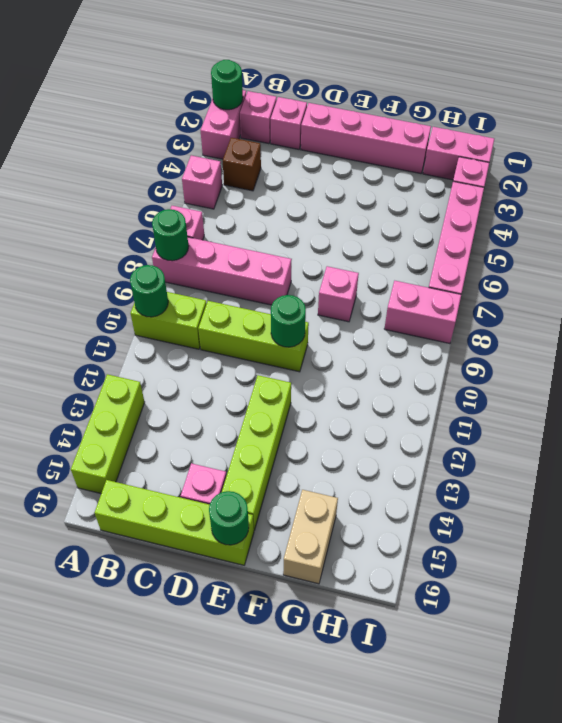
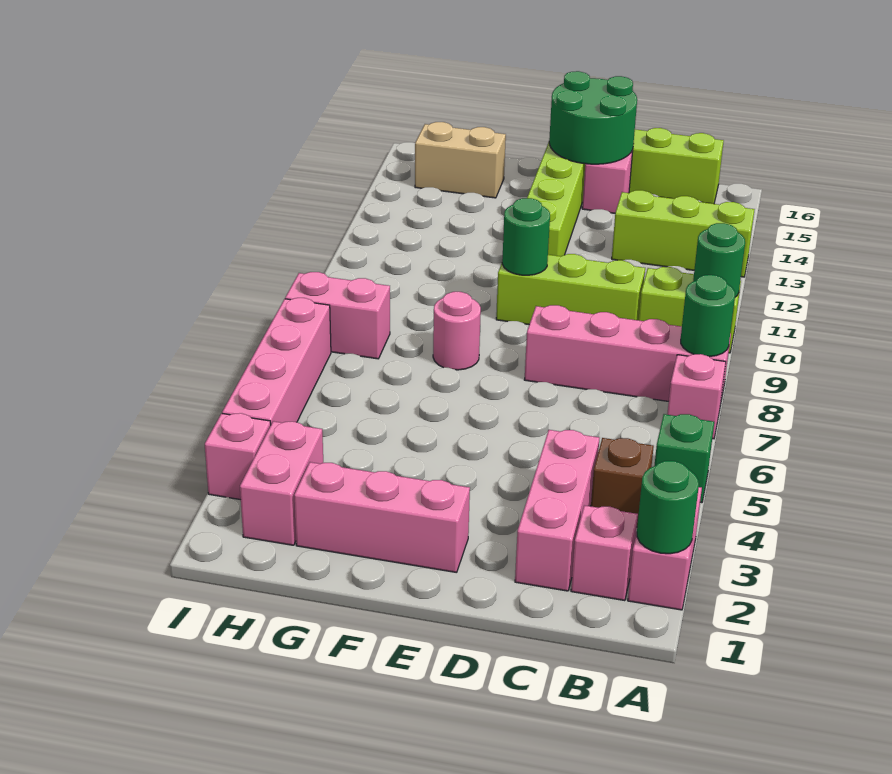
pink 1x1 brick [182,155,222,209] -> green 1x1 brick [654,414,714,503]
lime 1x3 brick [71,374,145,493] -> lime 1x3 brick turned to [612,190,755,277]
pink 1x1 brick [271,97,307,149] -> pink 1x3 brick [515,430,599,591]
pink 1x4 brick [301,103,431,174] -> pink 1x3 brick [294,462,470,573]
green 1x1 round brick [209,491,249,545] -> green 2x2 round brick [549,71,637,164]
pink 1x1 brick [318,266,359,322] -> pink 1x1 round brick [433,292,481,370]
tan 1x2 brick [283,490,338,584] -> tan 1x2 brick turned to [415,122,506,198]
pink 1x2 brick [423,127,494,180] -> pink 1x2 brick turned to [240,421,323,545]

